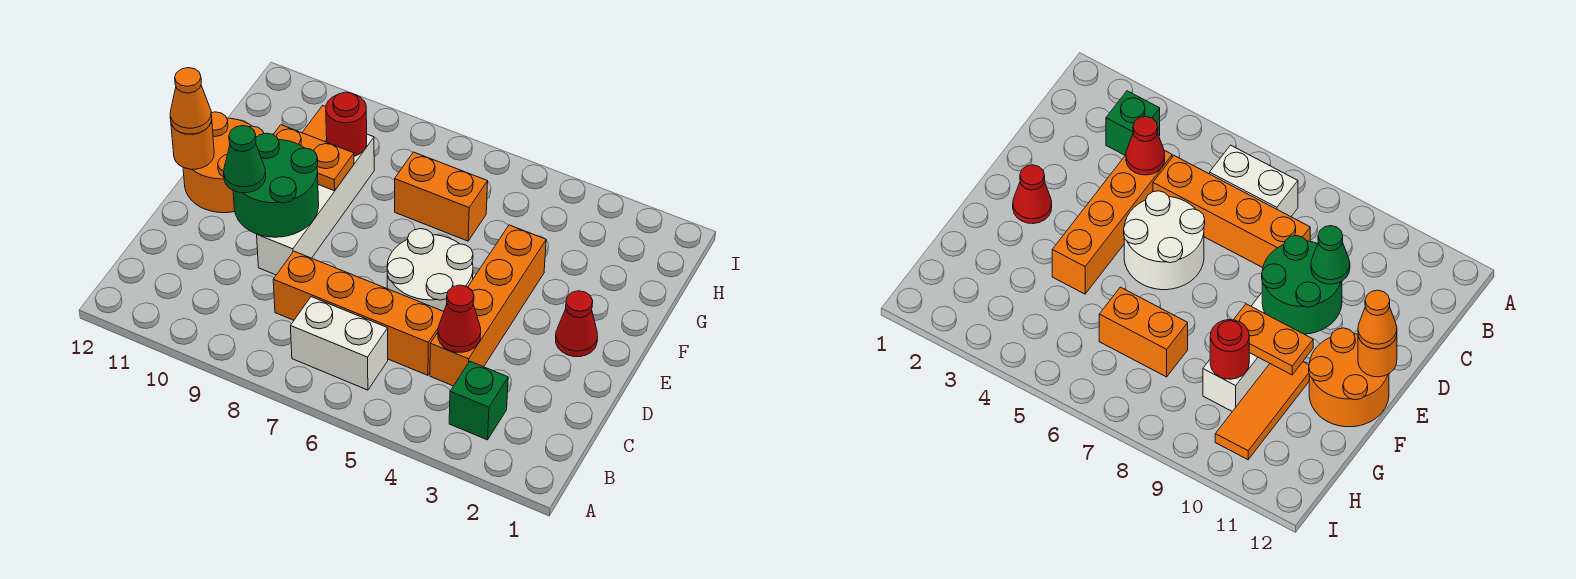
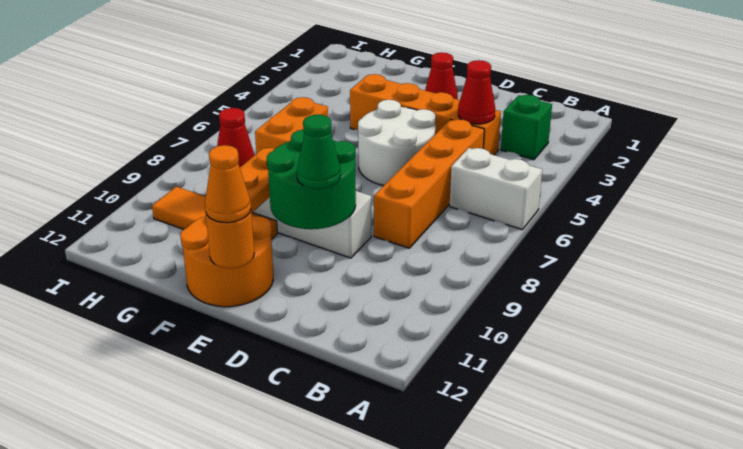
white 1x2 brick [290,297,388,390] -> white 1x2 brick turned to [450,148,542,230]
red 1x1 round brick [326,92,367,156] -> red 1x1 cone [217,108,254,167]

